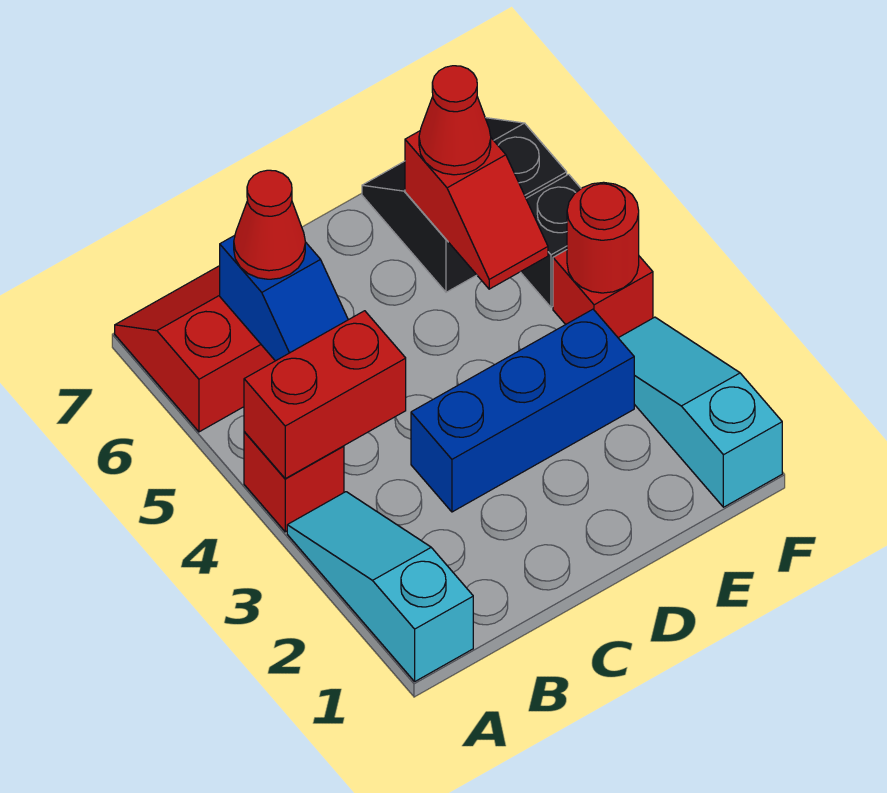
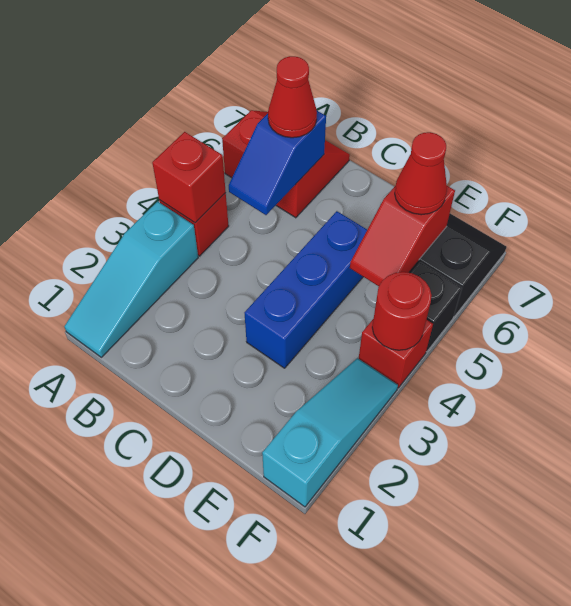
cyan 1x3 slope [287,492,473,681] -> cyan 1x3 slope turned to [64,201,198,357]
red 1x2 brick [244,311,406,479] -> red 1x1 brick [152,132,226,223]
blue 1x3 brick [411,309,634,512] -> blue 1x3 brick turned to [245,211,367,368]

